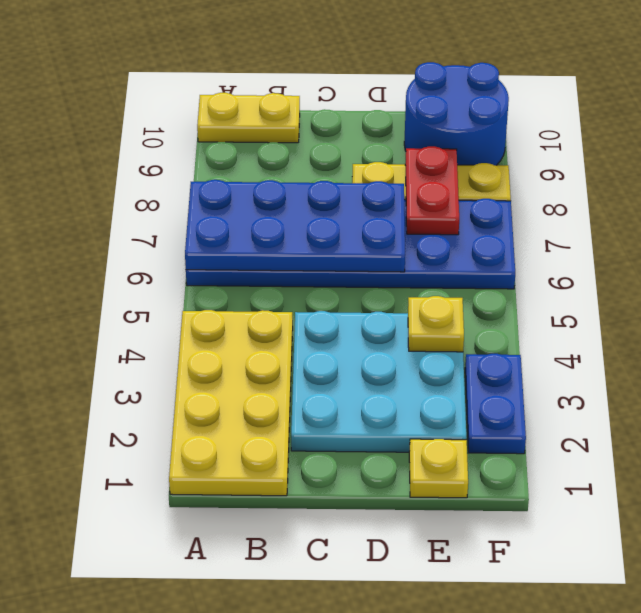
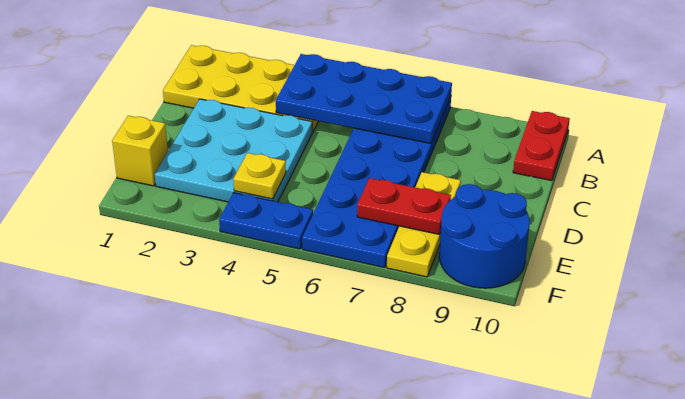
blue 2x4 plate [185,180,405,272] -> blue 2x4 plate turned to [276,54,452,143]
yellow 1x2 plate [197,93,300,143] -> red 1x2 plate [513,111,570,181]
yellow 1x1 plate [409,439,468,498] -> yellow 1x1 brick [112,116,168,186]
blue 1x2 plate [465,354,526,454] -> blue 1x2 plate moved to [219,193,313,249]

